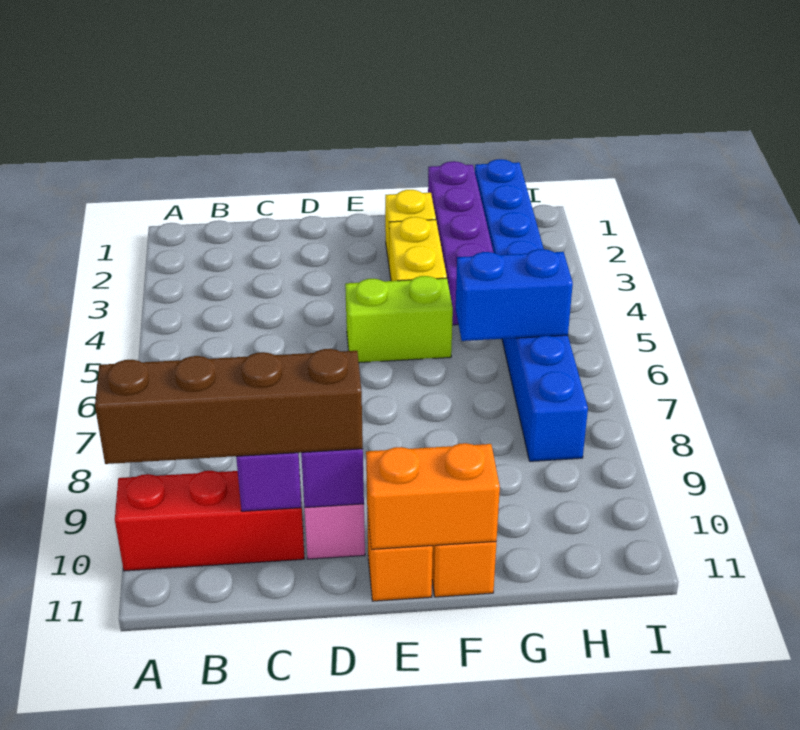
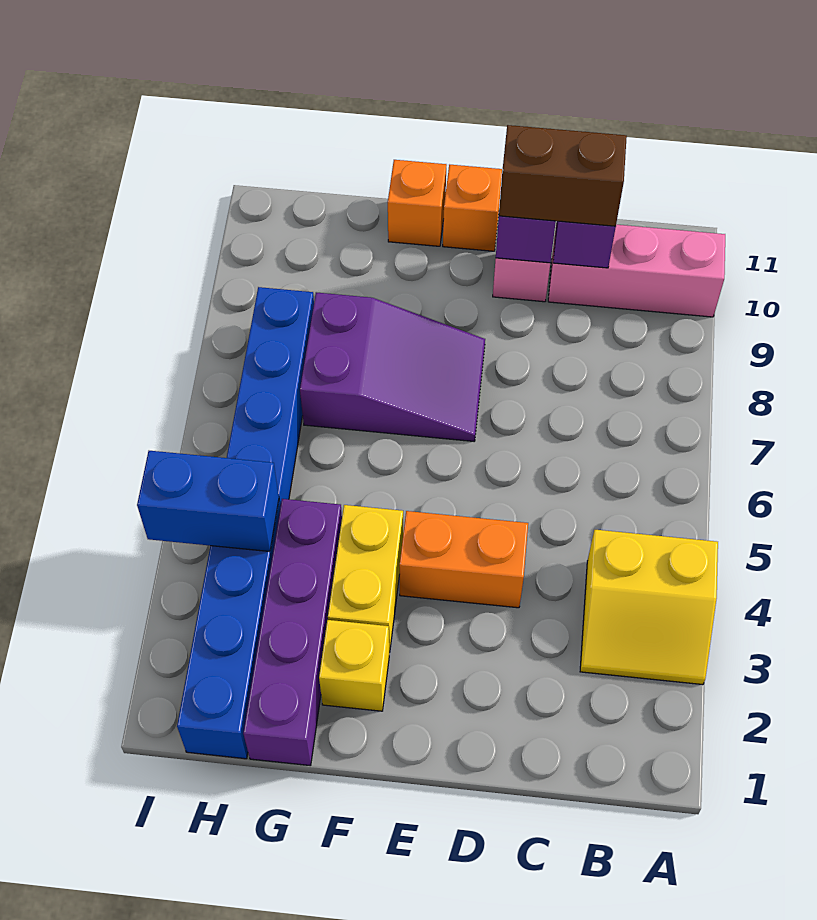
none -> yellow 2x2 slope [580,530,718,685]
red 1x3 brick [115,471,304,571] -> pink 1x3 brick [548,225,725,317]
brown 1x4 brick [95,349,363,464] -> brown 1x2 brick [499,125,627,226]
lime 1x2 brick [345,276,453,363] -> none
none -> purple 2x3 slope [300,292,485,441]
orange 1x2 brick [366,443,500,549] -> orange 1x2 brick moved to [399,511,528,608]
blue 1x2 brick [456,249,573,341] -> blue 1x2 brick moved to [137,451,279,552]

